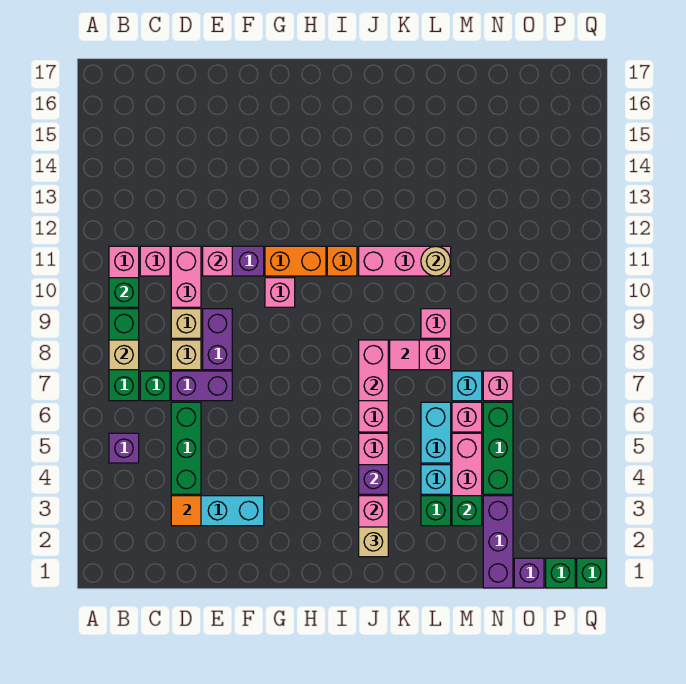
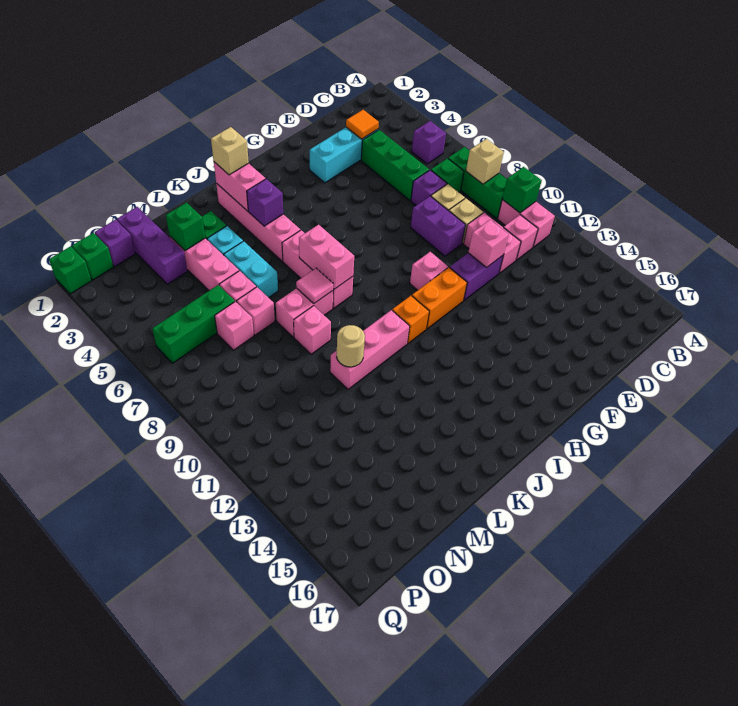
purple 1x2 brick [171,371,232,401] -> purple 1x1 brick [411,170,447,205]
cyan 1x1 brick [452,371,482,401] -> pink 1x1 brick [237,287,275,335]
green 1x3 brick [483,402,513,494] -> green 1x3 brick turned to [152,285,235,363]

